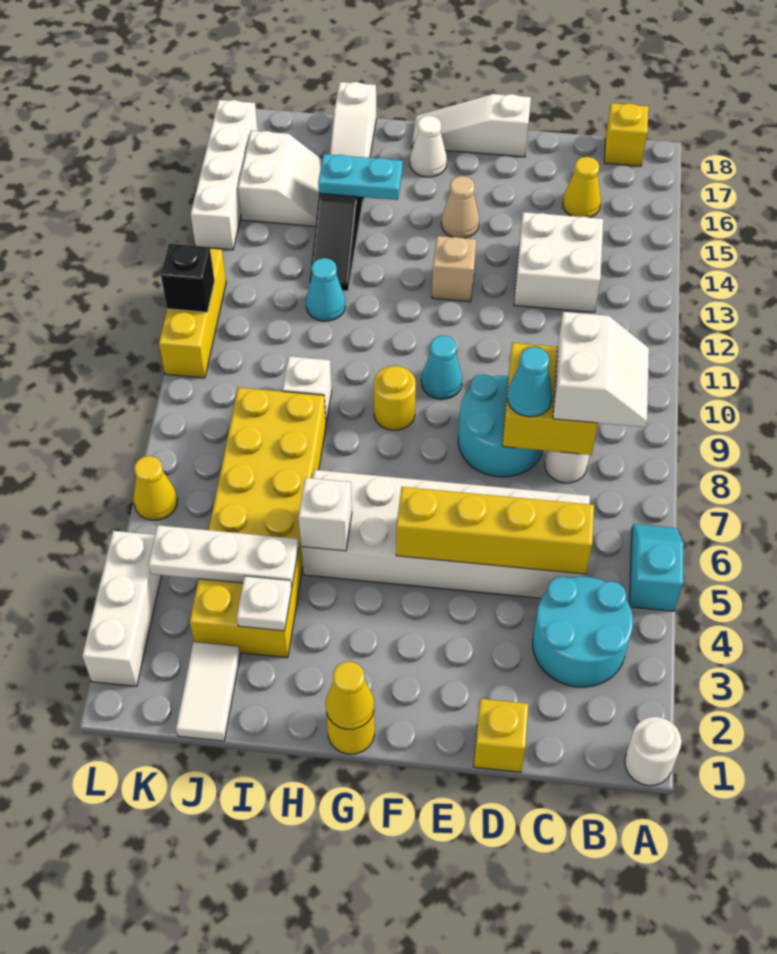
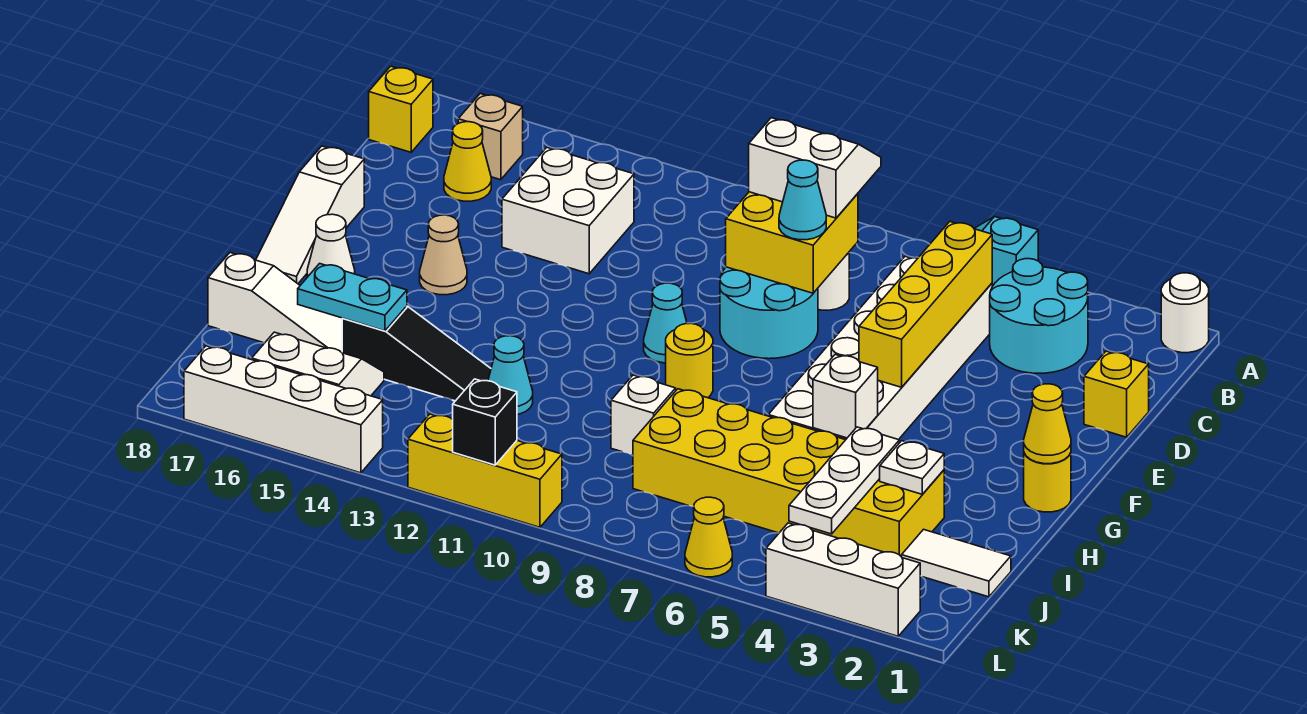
tan 1x1 brick [432,236,476,302] -> tan 1x1 brick moved to [458,94,523,180]
cyan 1x2 plate [318,154,402,200] -> cyan 1x2 plate turned to [298,264,407,331]

